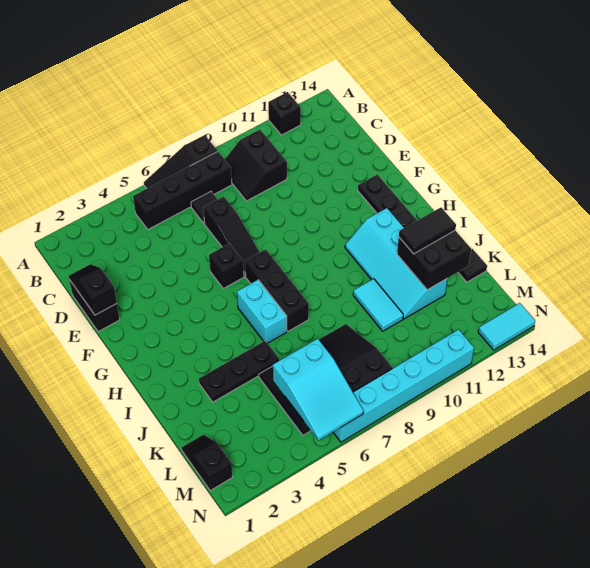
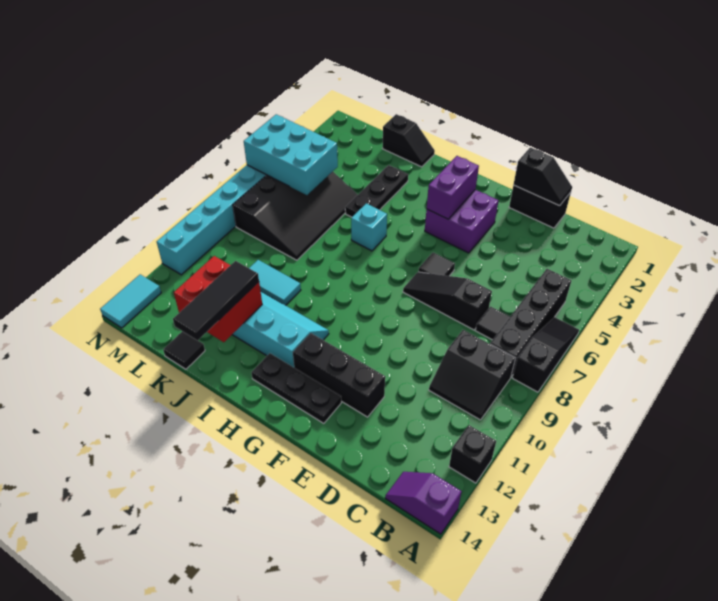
none -> purple 1x2 slope [385,472,462,534]
black 2x2 slope [225,130,287,201] -> black 2x2 slope turned to [429,330,515,420]
none -> purple 2x2 brick [425,190,498,253]
black 1x1 brick [209,243,244,288] -> black 1x1 tile [418,253,455,276]
none -> purple 1x2 brick [427,156,479,219]
black 1x3 brick [245,249,309,331] -> black 1x3 brick moved to [293,333,385,417]
cyan 1x2 brick [237,280,287,343] -> cyan 1x1 brick [351,203,387,251]
black 2x2 brick [397,231,471,290] -> red 2x2 brick [174,256,262,342]
black 1x2 tile [399,208,456,254] -> black 1x3 tile [173,261,259,340]
black 1x2 slope [181,435,233,491] -> black 1x2 slope moved to [382,114,435,167]
cyan 2x3 slope [273,339,364,440] -> cyan 2x3 brick [244,114,338,195]

